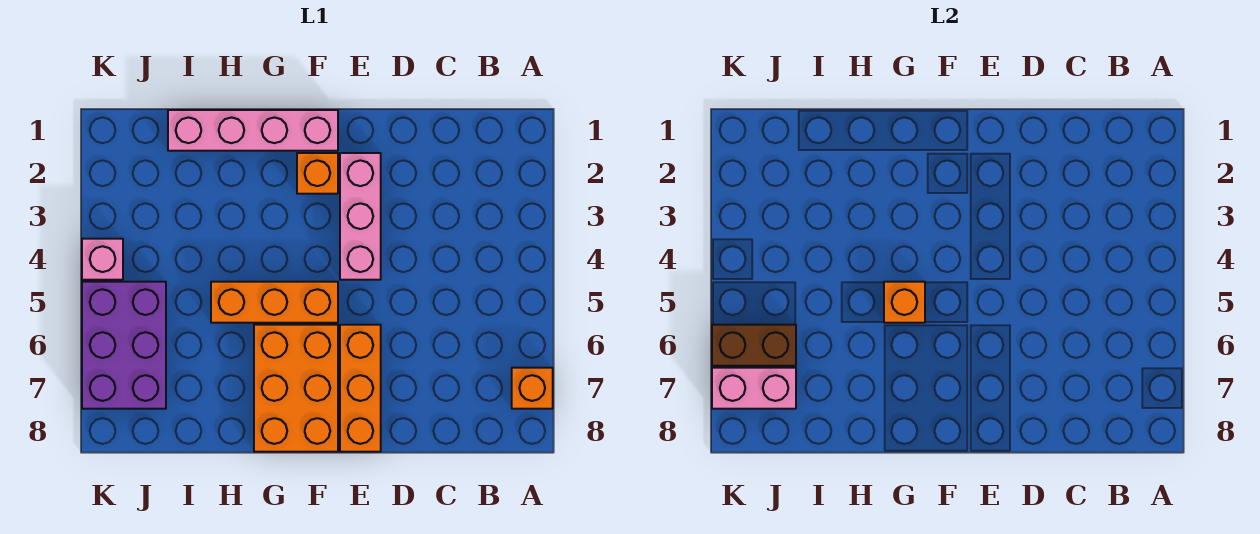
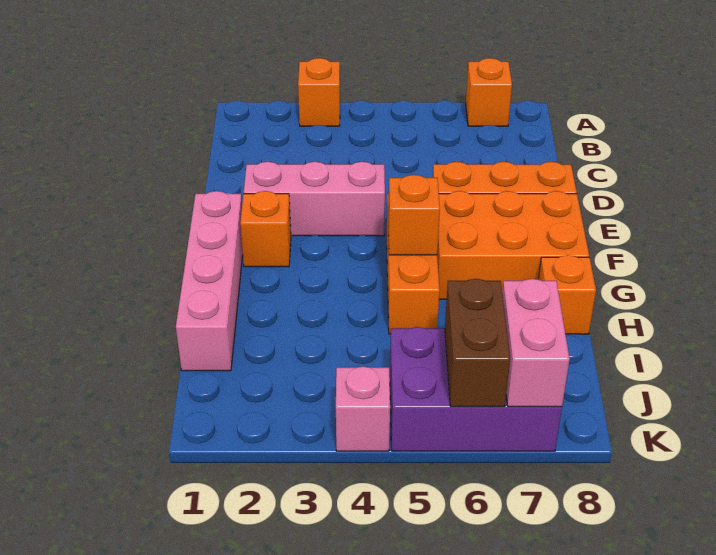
none -> orange 1x1 brick [298,58,340,126]
none -> orange 1x1 brick [539,255,596,334]

